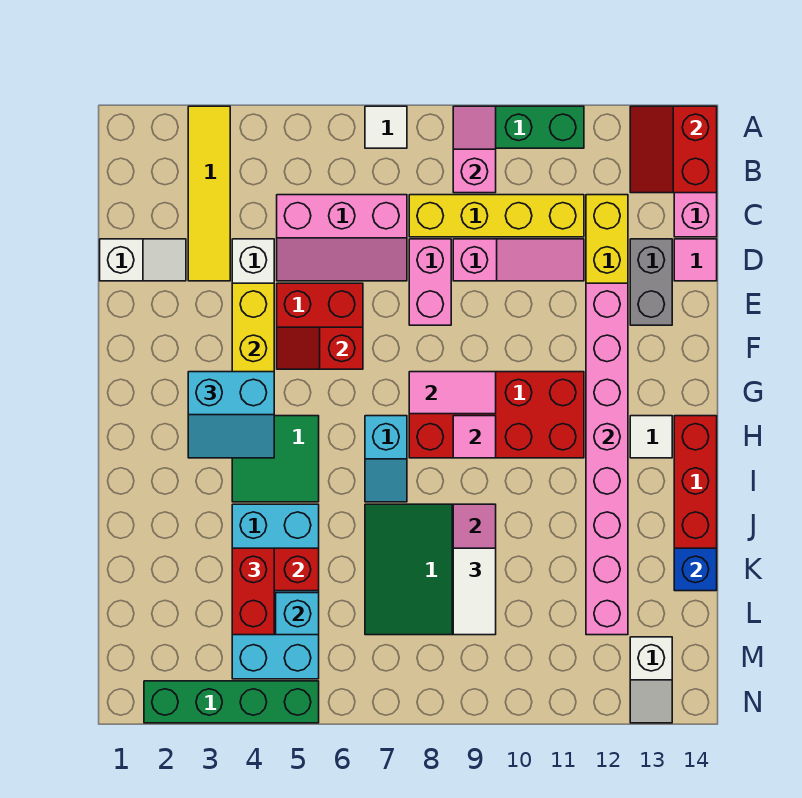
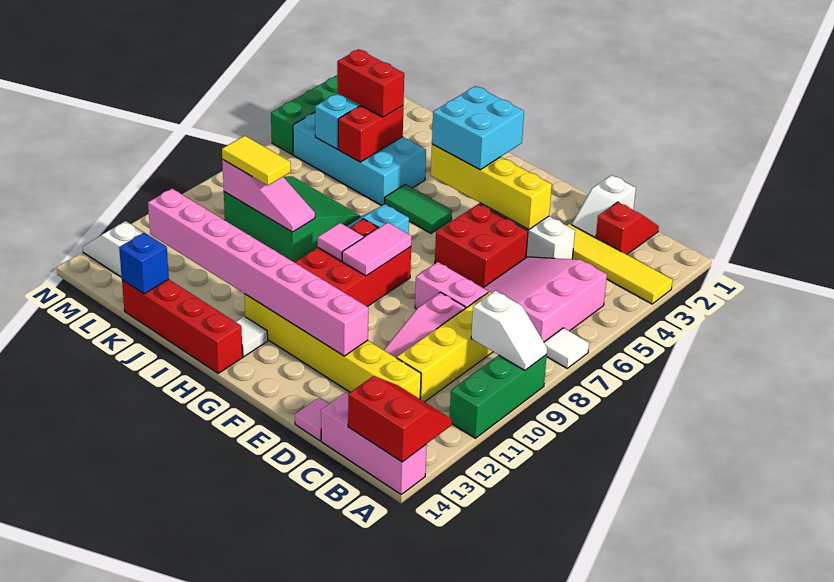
pink 1x2 slope [453,106,496,193] -> white 1x2 slope [471,291,547,370]
pink 2x3 slope [277,195,407,281] -> pink 3x3 slope [483,257,607,342]
grey 1x2 brick [630,239,672,325] -> none
red 1x2 slope [277,327,363,369] -> red 1x2 slope moved to [596,202,659,254]
cyan 2x2 slope [188,372,274,458] -> cyan 2x2 brick [432,86,524,170]
green 2x2 tile [232,416,319,502] -> green 1x2 tile [385,184,452,233]
white 1x2 tile [453,548,496,635] -> yellow 1x2 tile [222,136,291,186]

